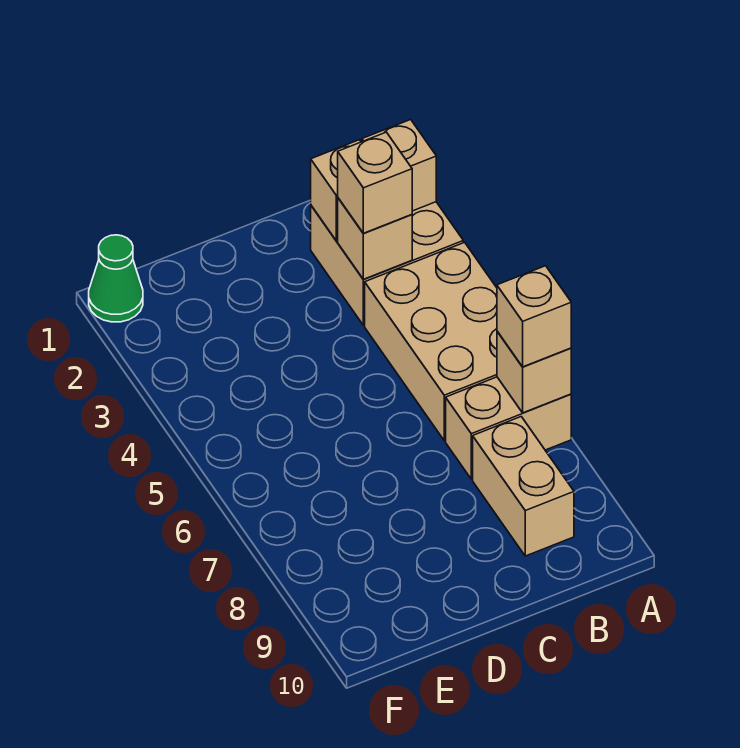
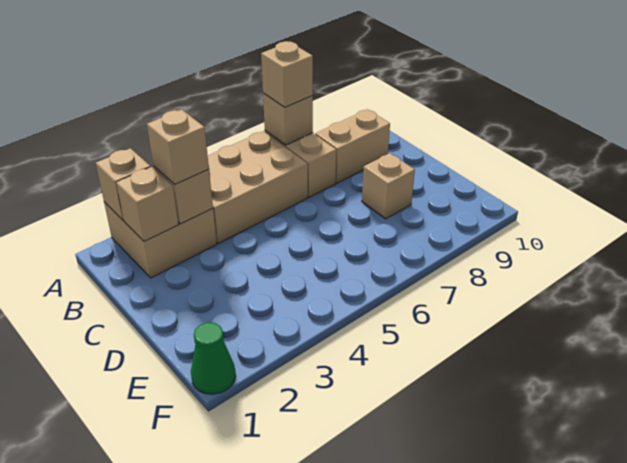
none -> tan 1x1 brick [362,153,415,219]

